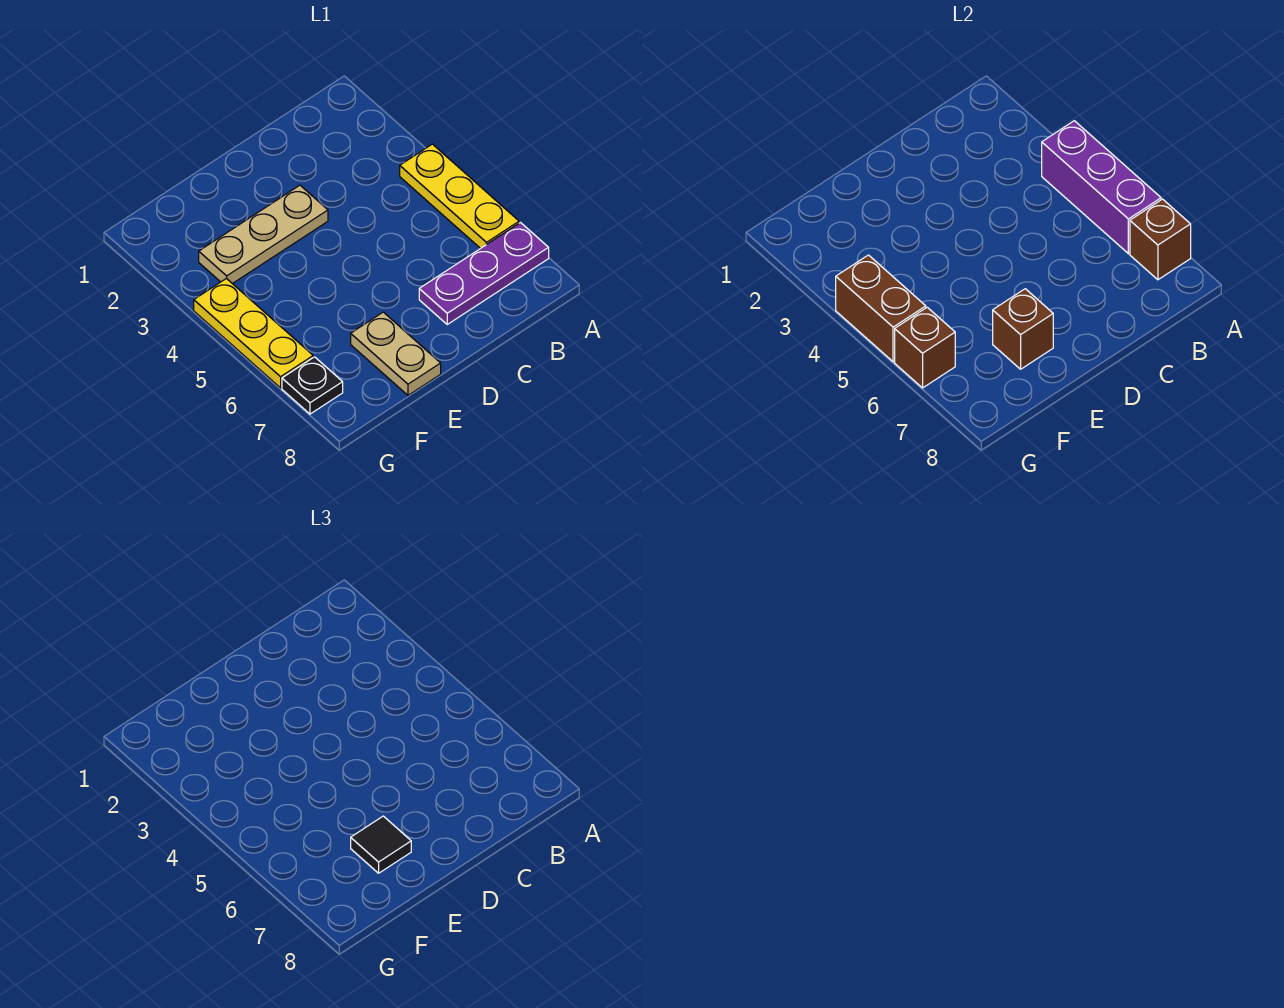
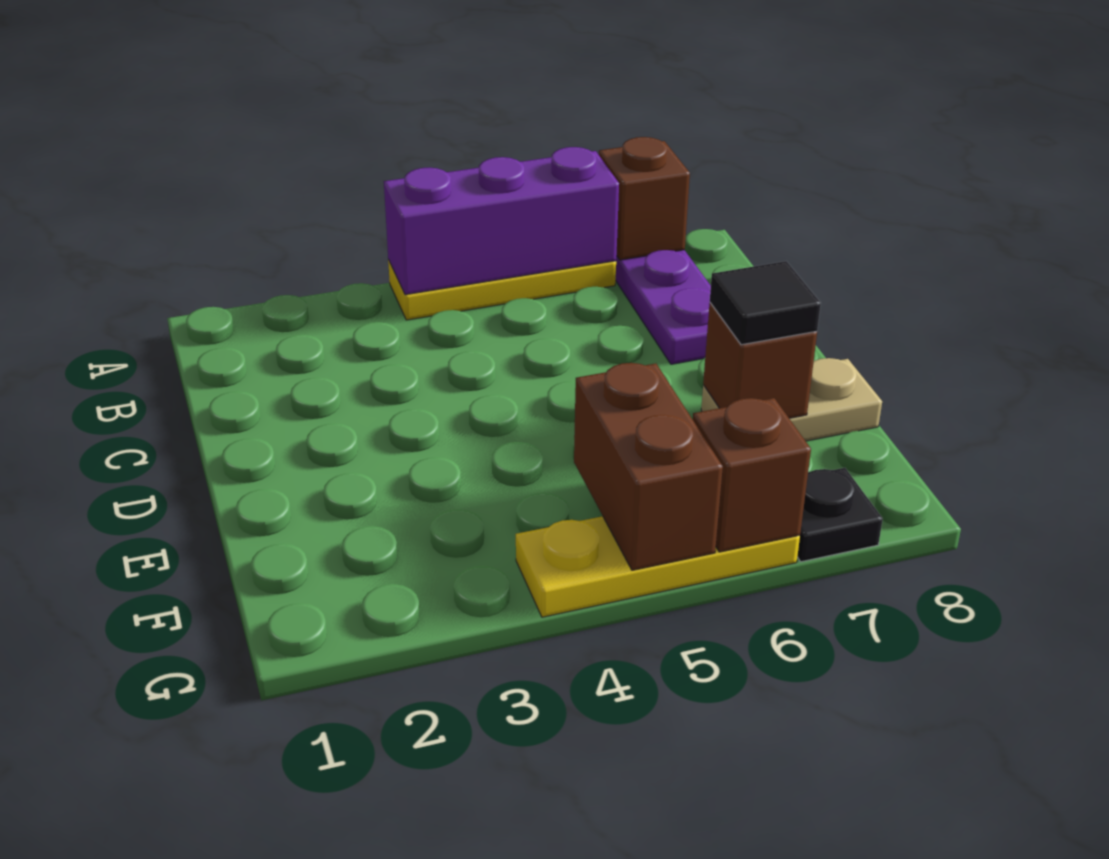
tan 1x3 plate [199,185,328,284] -> none
brown 1x2 brick [836,255,926,362] -> brown 1x2 brick turned to [574,363,723,570]

